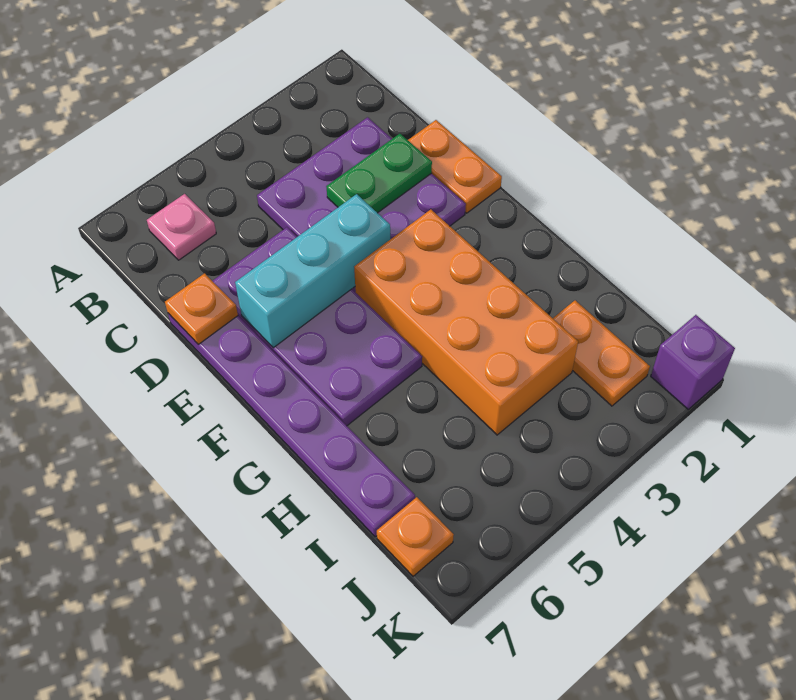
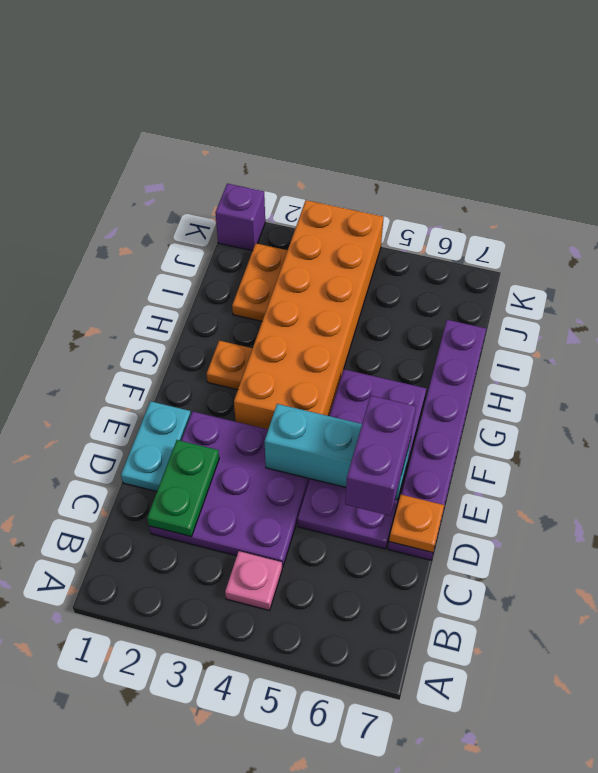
pink 1x1 plate [147,194,216,260] -> pink 1x1 plate moved to [225,551,282,610]
orange 1x2 plate [408,120,502,213] -> cyan 1x2 plate [121,401,191,492]
green 1x2 plate [326,134,432,213] -> green 1x2 plate turned to [147,440,219,537]
none -> purple 1x2 brick [345,395,416,516]
orange 2x4 brick [354,209,578,435] -> orange 2x6 brick [234,200,384,429]
orange 1x1 plate [377,497,454,576] -> orange 1x1 plate moved to [207,341,253,390]

